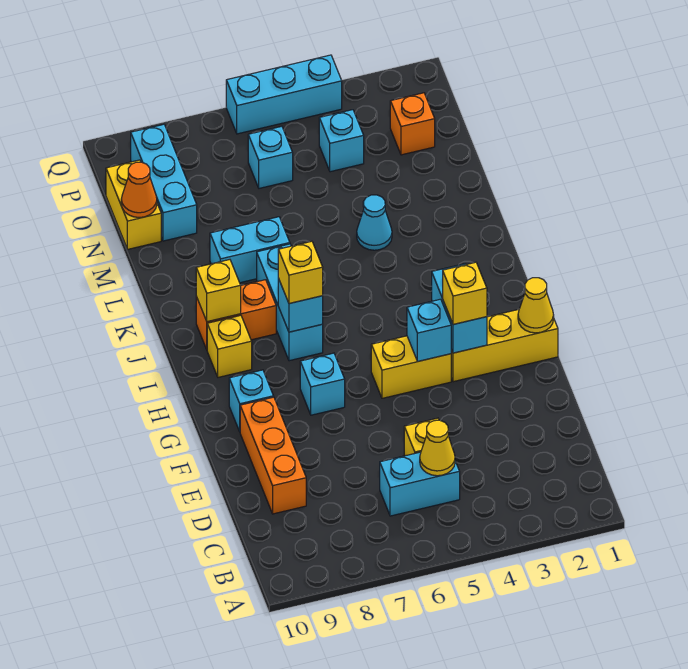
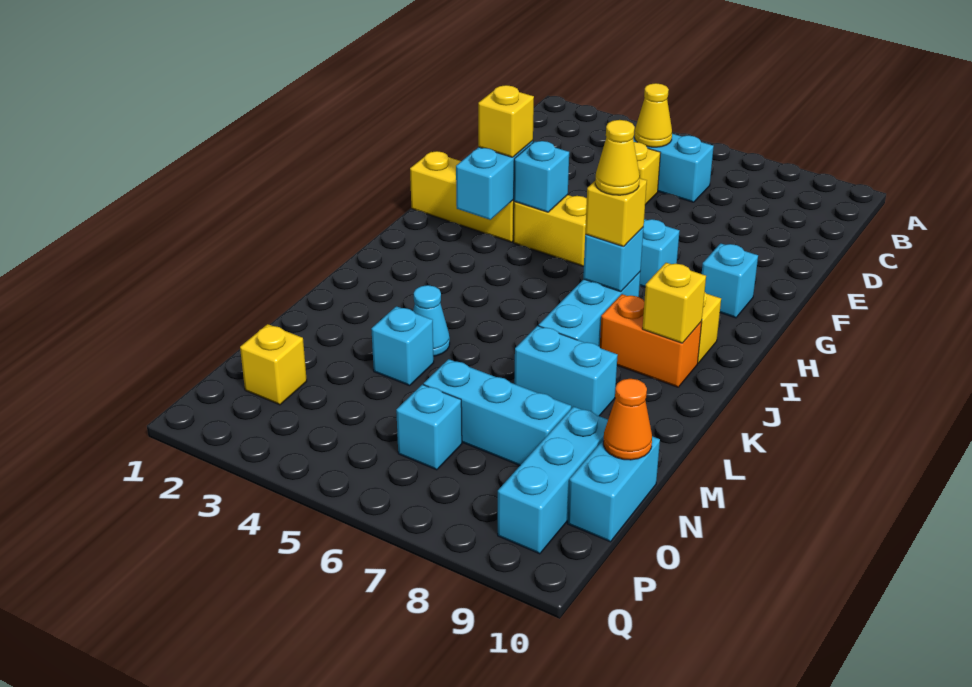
orange 1x3 brick [240,397,306,514] -> none
yellow 1x1 cone [518,278,554,333] -> yellow 1x1 cone moved to [595,120,640,195]
yellow 1x2 brick [106,160,161,249] -> cyan 1x2 brick [568,436,660,542]
orange 1x1 brick [390,93,435,155] -> yellow 1x1 brick [240,324,307,405]
cyan 1x1 brick [319,110,364,172] -> cyan 1x1 brick moved to [371,306,434,386]
cyan 1x3 brick [226,55,342,134] -> cyan 1x3 brick moved to [424,359,571,465]

